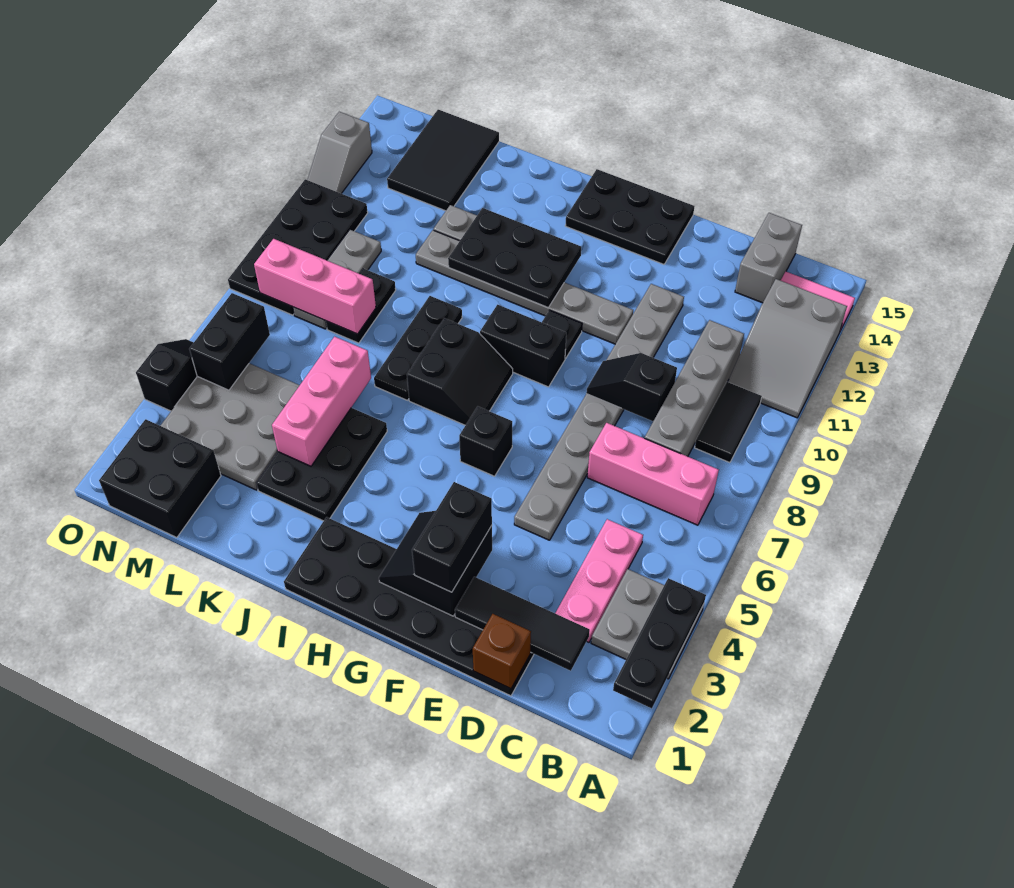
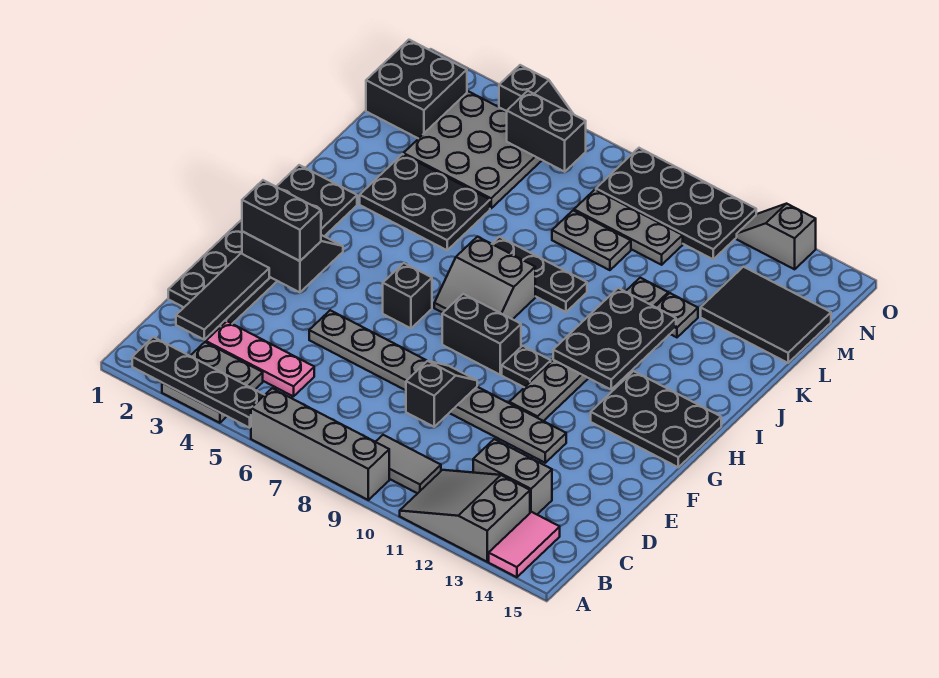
black 1x3 plate [613,578,706,708] -> black 1x4 plate [132,337,264,428]
pink 1x3 brick [587,423,719,525] -> none
black 1x2 tile [695,382,762,463] -> grey 1x2 tile [376,435,441,493]
grey 1x4 brick [645,320,744,456] -> grey 1x4 brick moved to [251,388,389,500]
grey 1x2 brick [735,213,802,303] -> grey 1x2 brick moved to [473,439,552,514]
brown 1x1 brick [473,614,531,689] -> none
black 2x3 plate [565,169,694,264] -> black 2x3 plate turned to [591,371,721,467]
black 1x2 brick [480,305,566,387] -> black 1x2 brick turned to [442,294,521,375]
black 2x2 slope [407,318,513,425] -> grey 2x2 slope [434,237,535,319]
pink 1x3 brick [272,337,371,466] -> none
black 1x2 plate [326,269,396,343] -> grey 1x2 plate [552,211,631,270]
pink 1x3 brick [254,239,376,334] -> none

